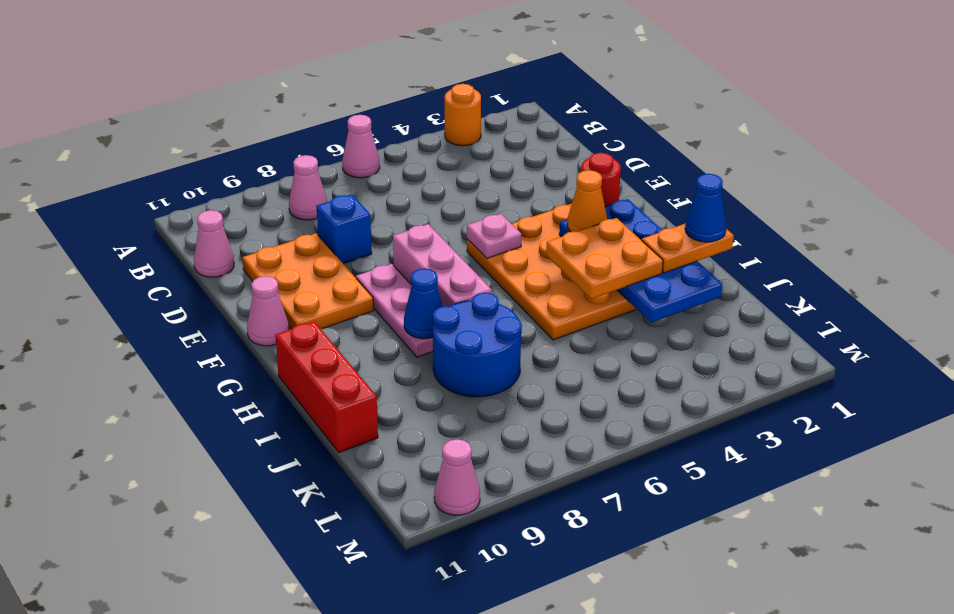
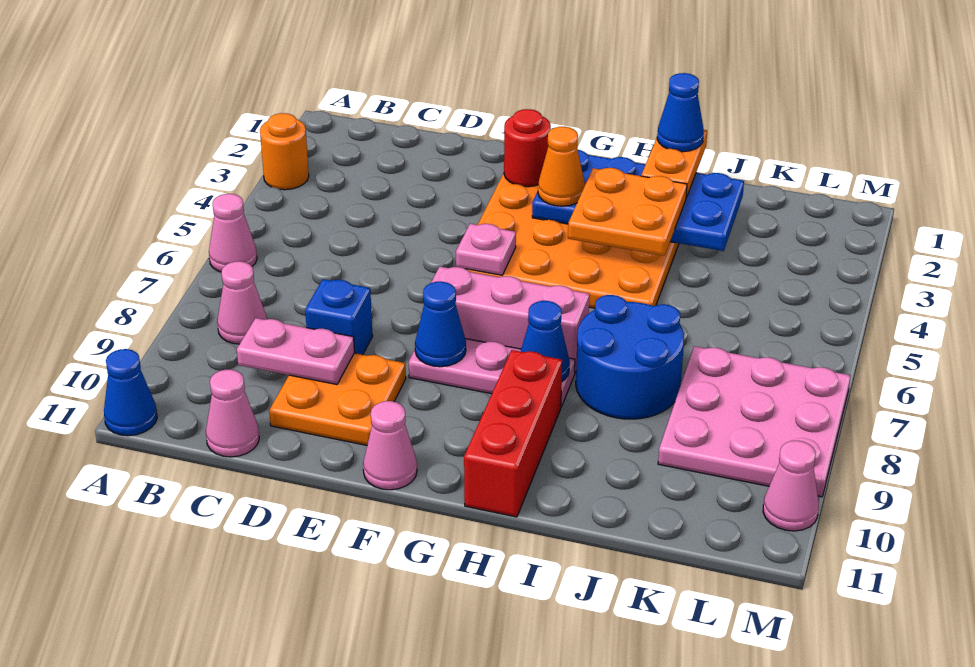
none -> blue 1x1 cone [104,349,157,436]
none -> pink 1x2 plate [237,318,354,384]
orange 2x3 plate [243,234,374,329] -> orange 2x2 plate [269,353,406,445]
none -> blue 1x1 cone [415,282,466,367]
red 1x3 brick [276,322,378,452] -> red 1x3 brick turned to [464,350,562,517]
none -> pink 3x3 plate [658,346,851,497]

